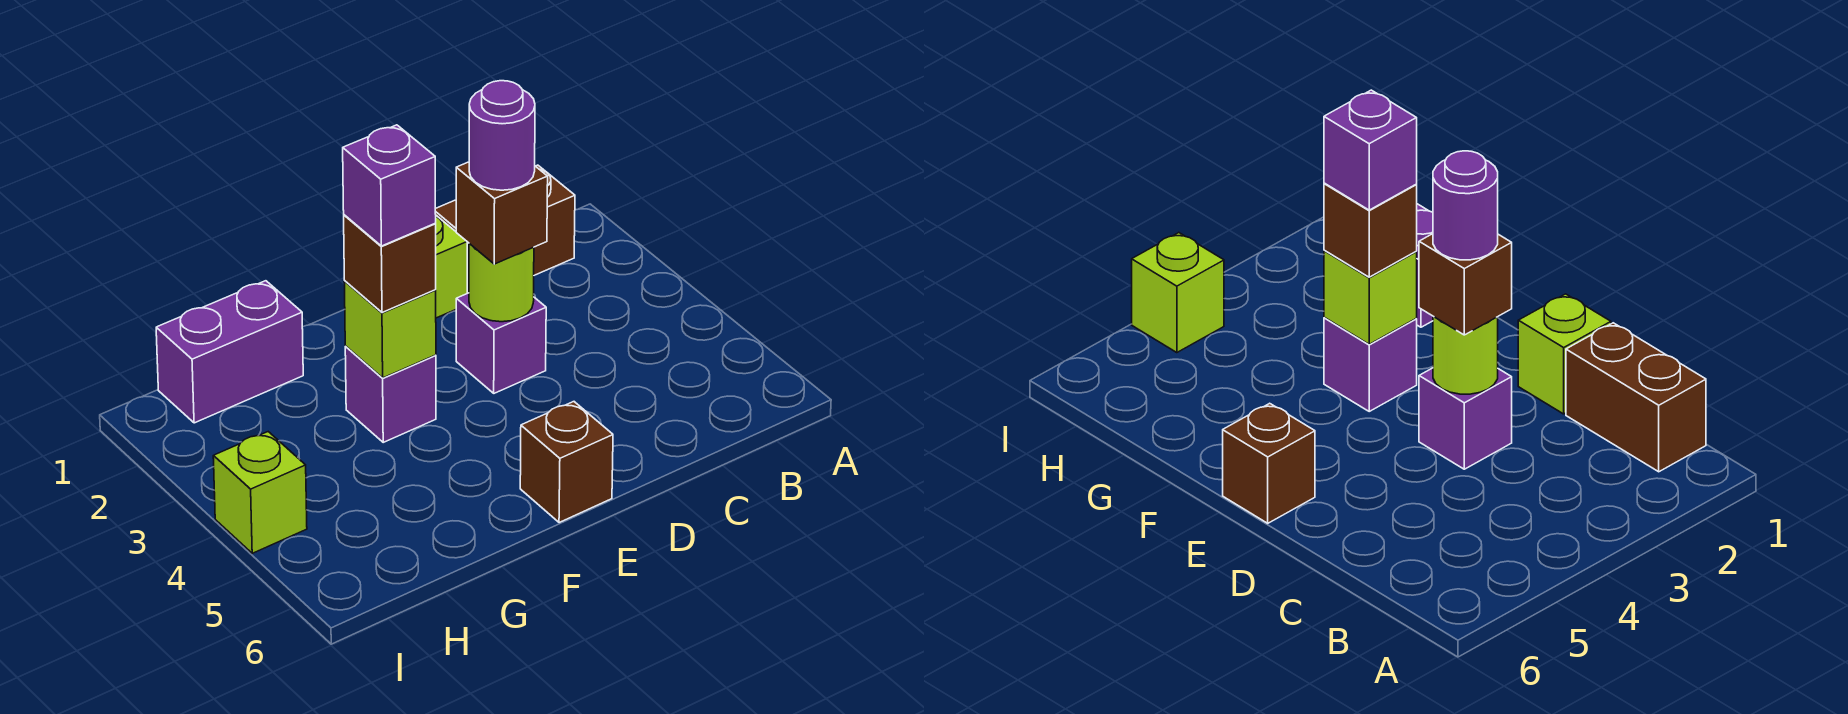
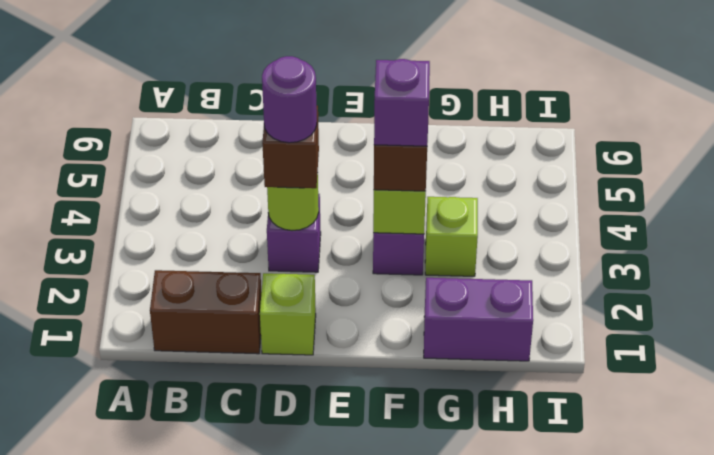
brown 1x1 brick [520,402,613,523] -> none
lime 1x1 brick [213,432,307,553] -> lime 1x1 brick moved to [425,197,478,276]

